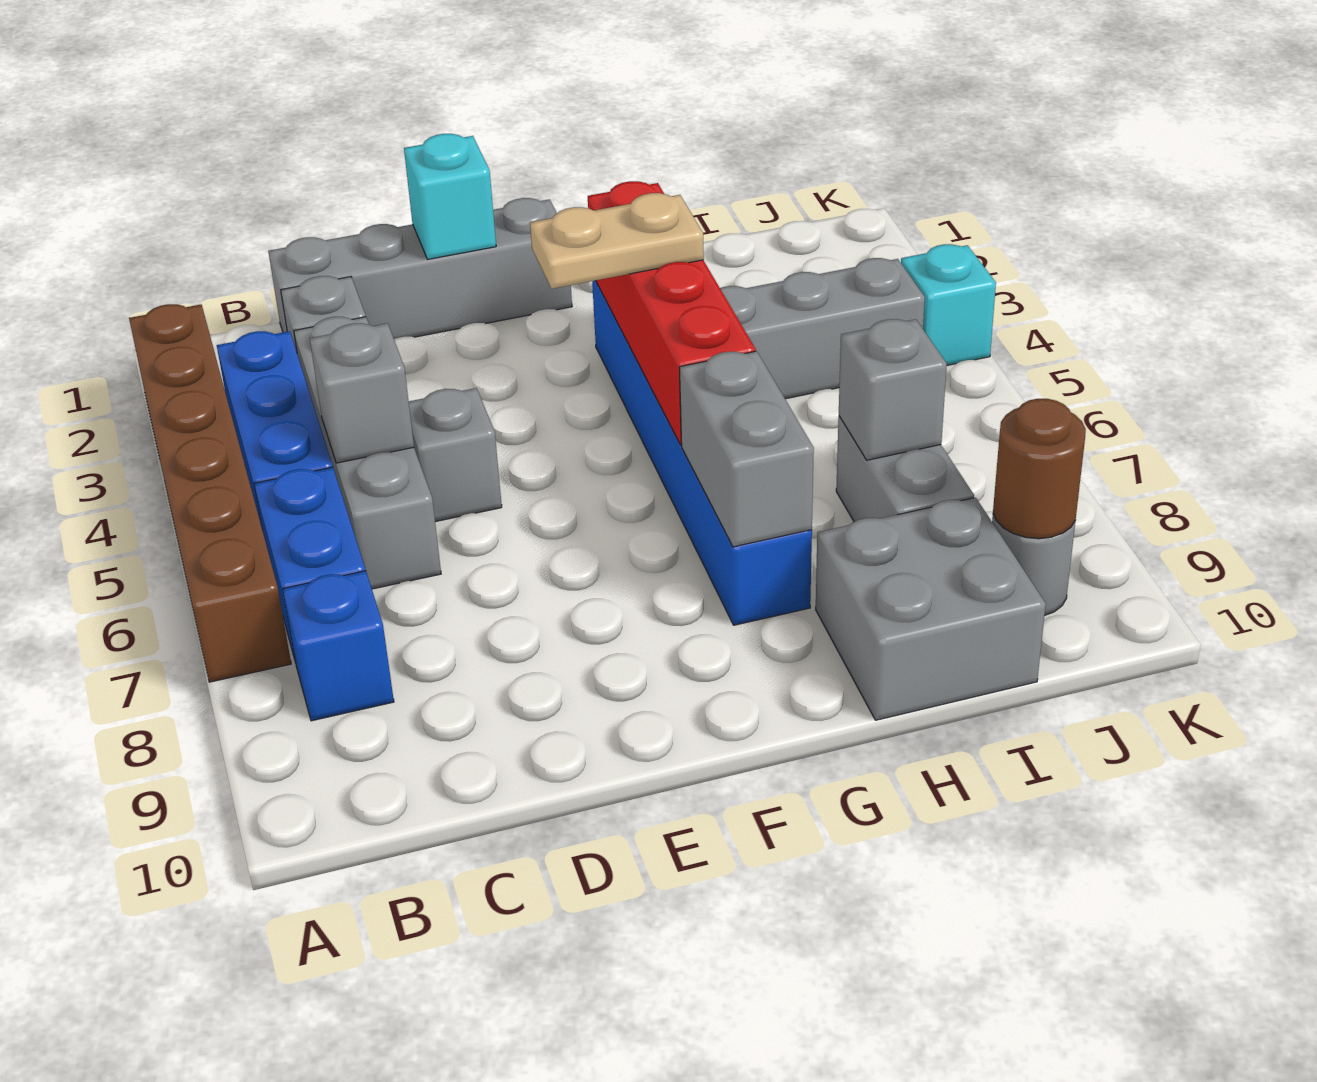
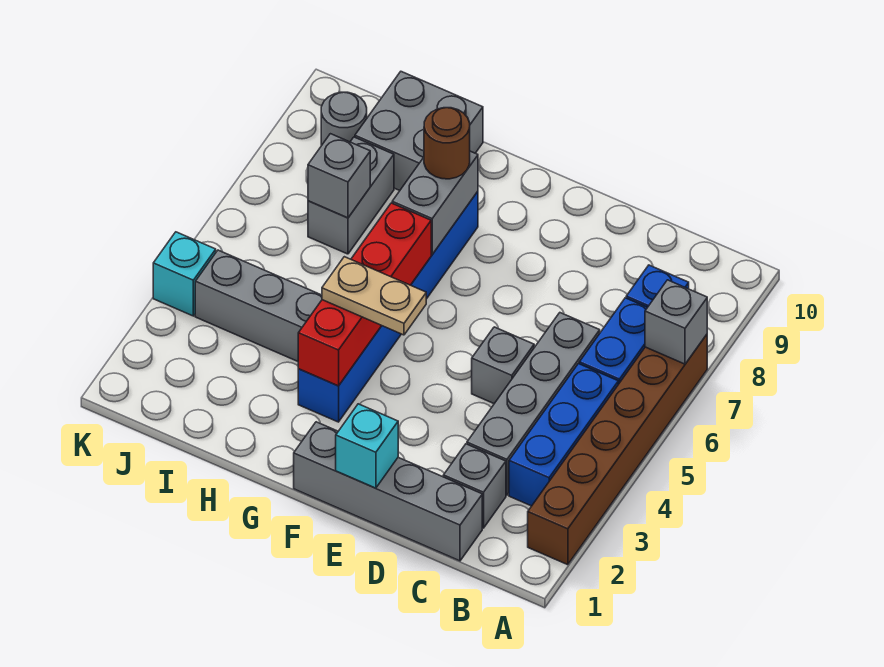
grey 1x1 brick [310,323,414,463] -> grey 1x1 brick moved to [645,280,707,364]
brown 1x1 round brick [993,399,1086,539] -> brown 1x1 round brick moved to [424,108,470,179]

